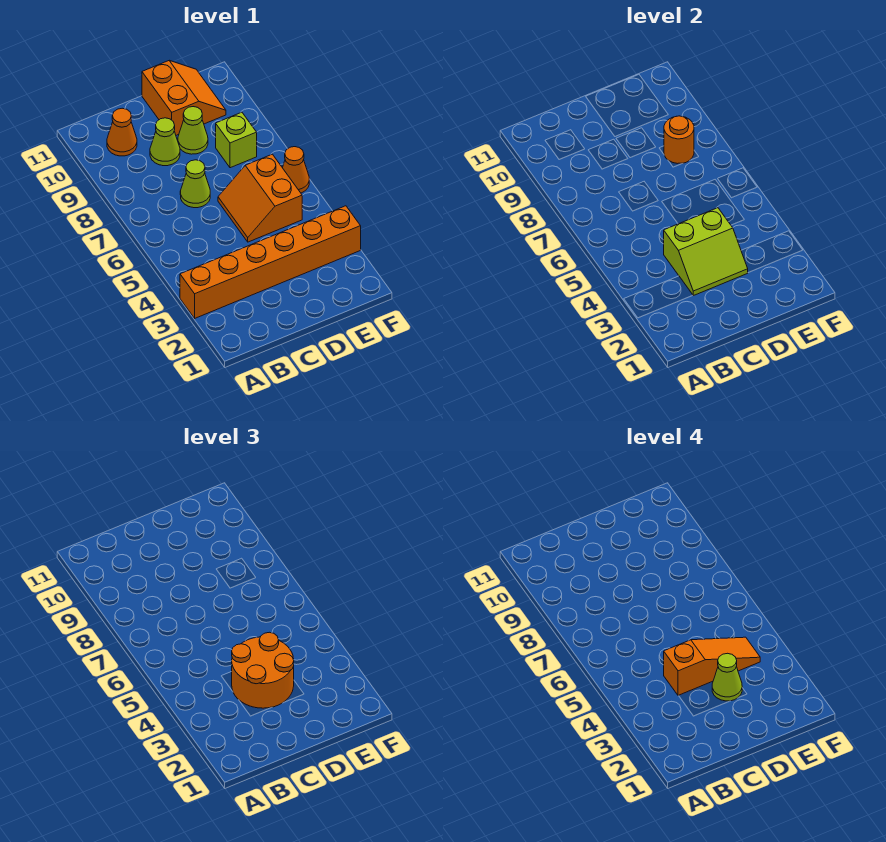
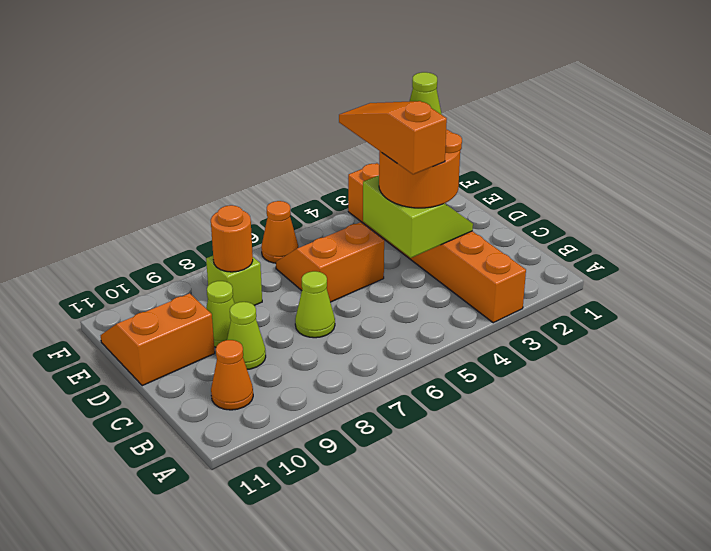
orange 2x2 slope [218,154,302,242] -> orange 2x2 slope turned to [276,222,384,302]

